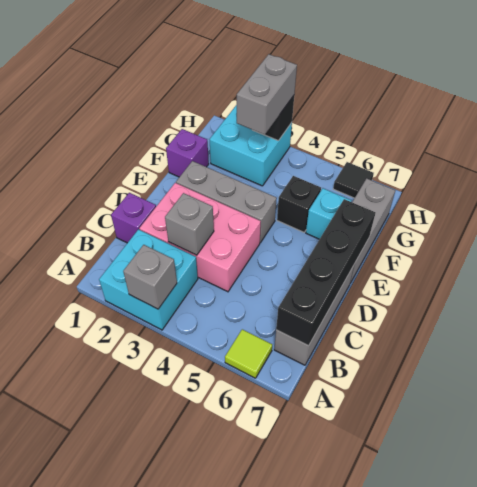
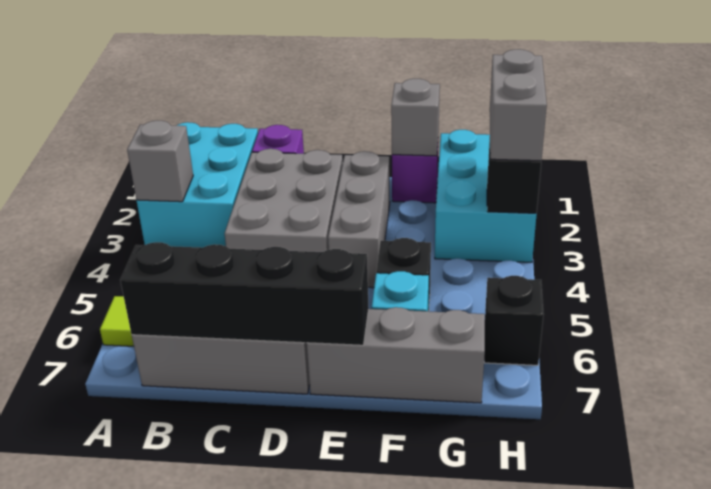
cyan 2x2 brick [99,229,198,330] -> cyan 2x3 brick [137,122,258,248]
pink 2x3 brick [139,183,261,292] -> grey 2x3 brick [225,149,343,252]
grey 1x1 brick [165,193,214,255] -> grey 1x1 brick moved to [391,79,440,156]
cyan 2x2 brick [209,105,292,186] -> cyan 2x3 brick [435,130,537,262]
grey 1x2 brick [237,54,297,135] -> grey 1x2 brick turned to [490,49,547,161]
black 1x1 tile [333,162,374,198] -> black 1x1 brick [484,276,544,365]

